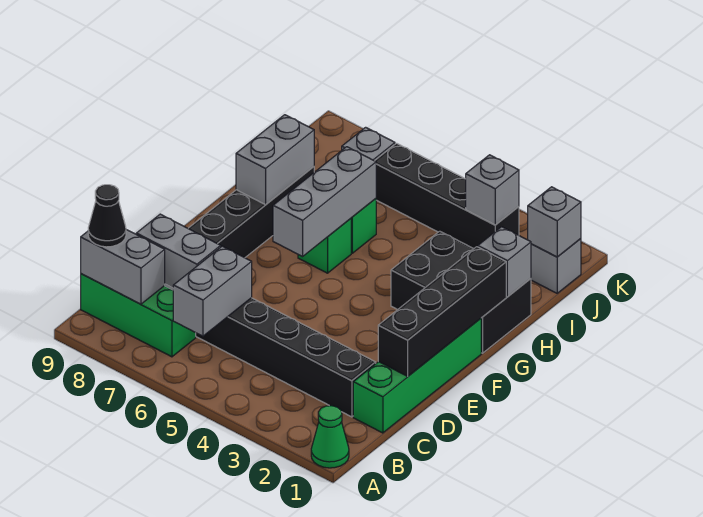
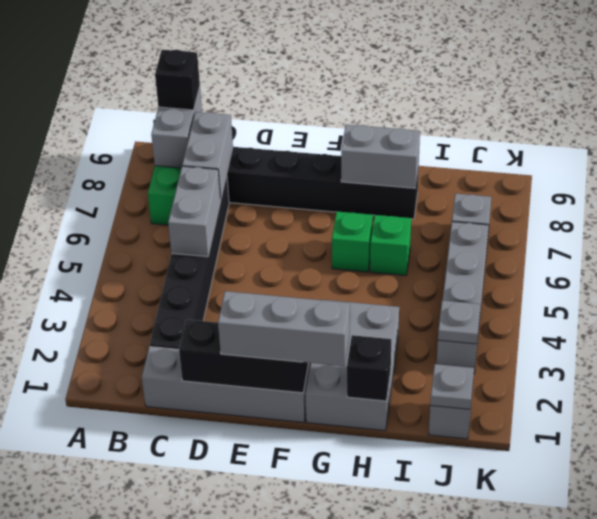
green 1x1 cone [311,406,349,468] -> none
grey 1x2 brick [173,246,252,336] -> grey 1x2 brick turned to [168,166,221,257]
black 1x1 cone [88,185,126,247] -> black 1x1 brick [155,50,200,110]
green 1x4 brick [353,318,481,433] -> grey 1x4 brick [142,347,309,422]
black 1x4 brick [378,247,506,376] -> black 1x3 brick [179,319,309,393]
grey 1x3 brick [273,147,376,257] -> grey 1x3 brick moved to [218,291,350,366]
black 2x3 brick [391,231,531,353] -> grey 2x3 brick [305,300,399,431]
grey 1x1 brick [478,227,531,297] -> black 1x1 brick [347,335,391,401]
grey 1x1 brick [528,187,581,257] -> grey 1x1 plate [430,364,474,409]
black 1x4 brick [375,143,519,249] -> grey 1x4 brick [437,222,489,373]
grey 1x1 brick [466,155,519,225] -> grey 1x1 plate [438,300,481,344]

